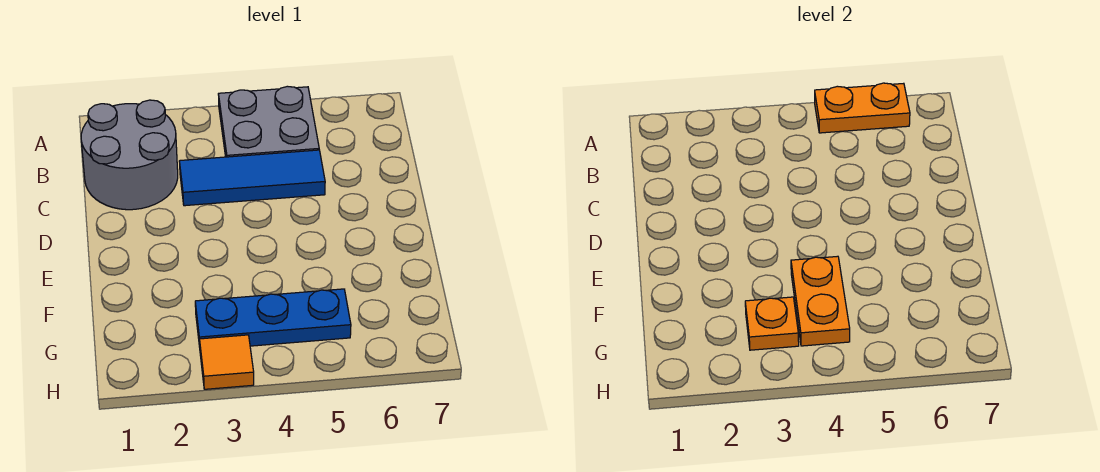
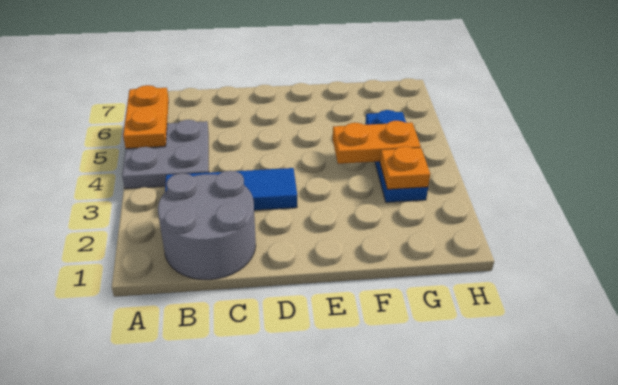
blue 1x3 tile [179,150,325,206] -> blue 1x3 tile turned to [165,168,297,210]
orange 1x1 tile [200,335,254,389] -> none

